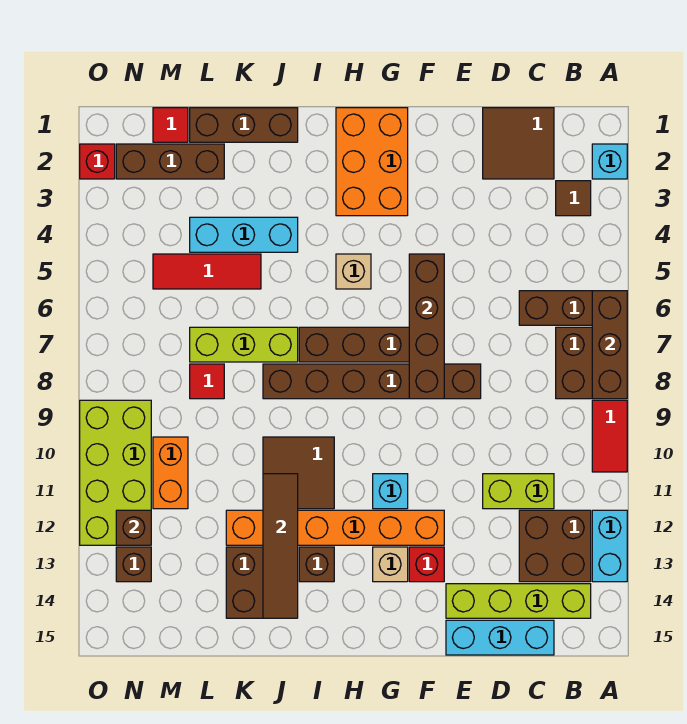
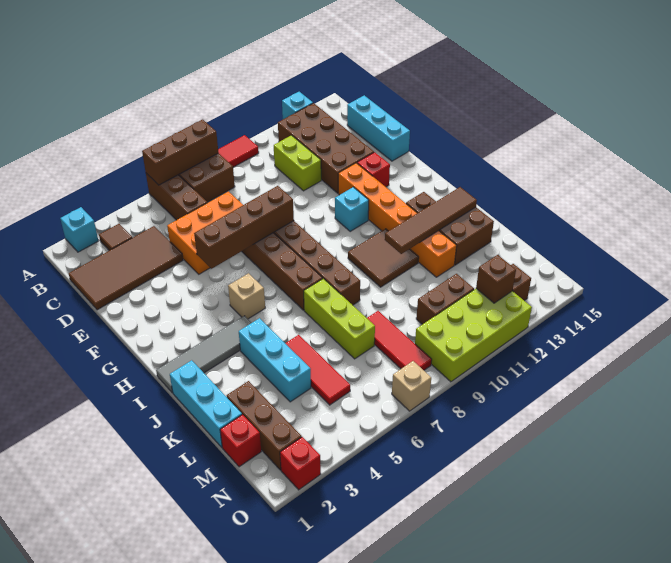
cyan 1x2 brick [592,510,627,582] -> cyan 1x1 brick [282,92,313,119]
brown 2x2 brick [519,510,591,582] -> brown 2x4 brick [278,103,374,193]
lime 1x4 brick [446,584,591,618] -> none
brown 2x2 tile [483,108,554,179] -> brown 2x4 tile [68,226,183,310]
orange 2x3 brick [336,108,408,216] -> orange 2x3 brick moved to [167,191,243,274]
tan 1x1 brick [373,547,408,582] -> tan 1x1 brick moved to [392,361,431,411]
none -> grey 1x4 tile [156,316,251,393]
brown 1x3 brick [190,108,298,142] -> cyan 1x3 brick [170,360,242,447]
red 1x1 tile [190,364,224,399] -> red 1x3 tile [367,311,432,370]
red 1x1 tile [153,108,188,142] -> red 1x1 brick [220,415,261,467]
orange 1x2 brick [153,437,188,509] -> brown 1x2 brick [416,274,474,324]

